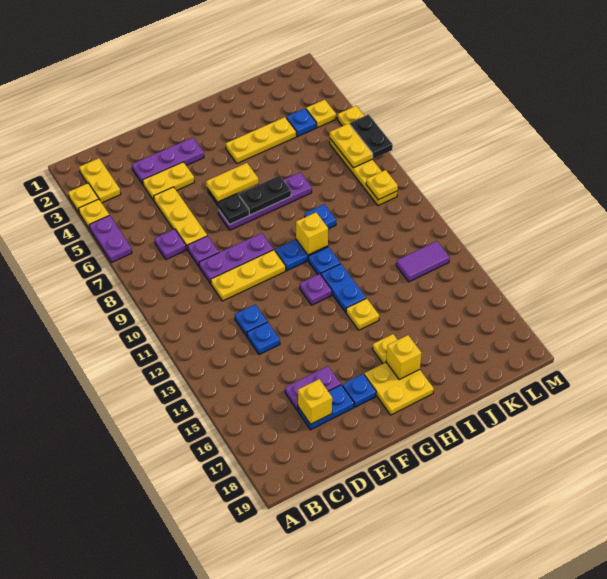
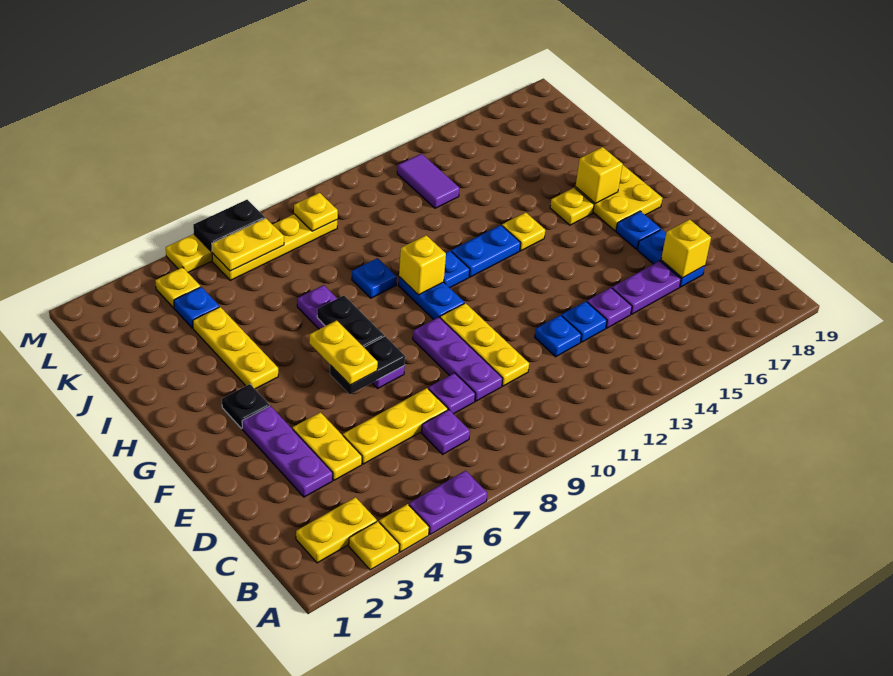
purple 1x2 plate [285,366,341,410] -> purple 1x2 plate turned to [612,261,681,314]
none -> black 1x1 plate [222,384,269,428]
purple 1x1 plate [300,274,332,305] -> purple 1x1 plate moved to [587,288,632,328]

